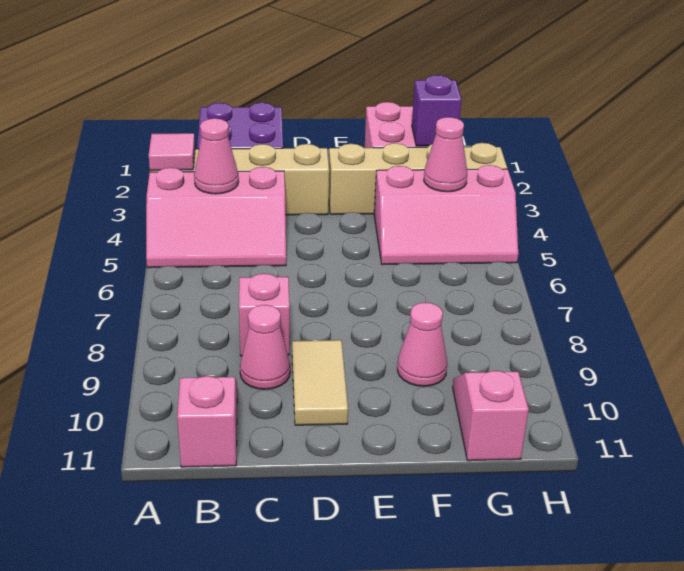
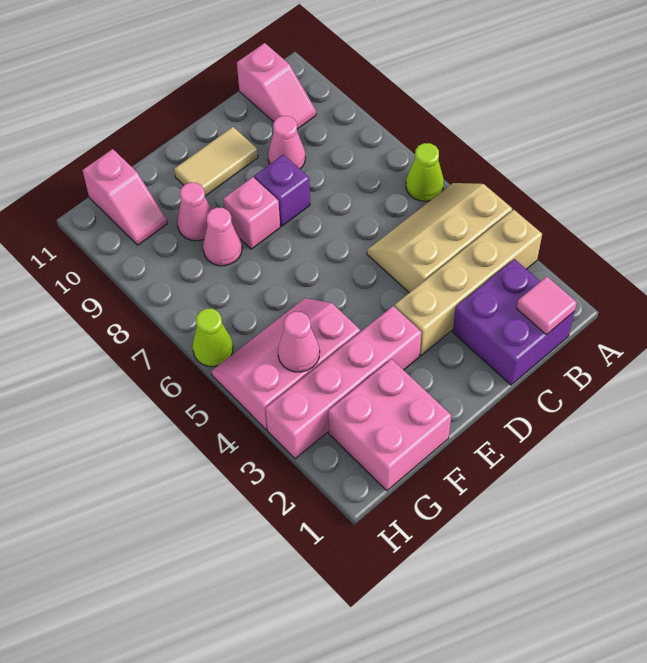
pink 1x1 tile [149,133,195,170] -> pink 1x1 tile moved to [517,277,577,335]
pink 2x3 slope [146,167,286,268] -> tan 2x3 slope [367,183,512,293]
none -> lime 1x1 cone [406,143,444,201]
pink 1x1 cone [194,118,239,194] -> pink 1x1 cone moved to [203,208,242,266]
pink 1x1 brick [239,273,290,356] -> pink 1x1 brick moved to [223,177,280,249]
tan 1x2 tile [292,340,348,425] -> tan 1x2 tile turned to [174,127,258,196]
tan 1x4 brick [329,143,507,214] -> pink 1x4 brick [265,306,422,459]
purple 1x1 brick [412,75,462,146] -> purple 1x1 brick moved to [254,155,310,226]
none -> lime 1x1 cone [193,309,233,367]

